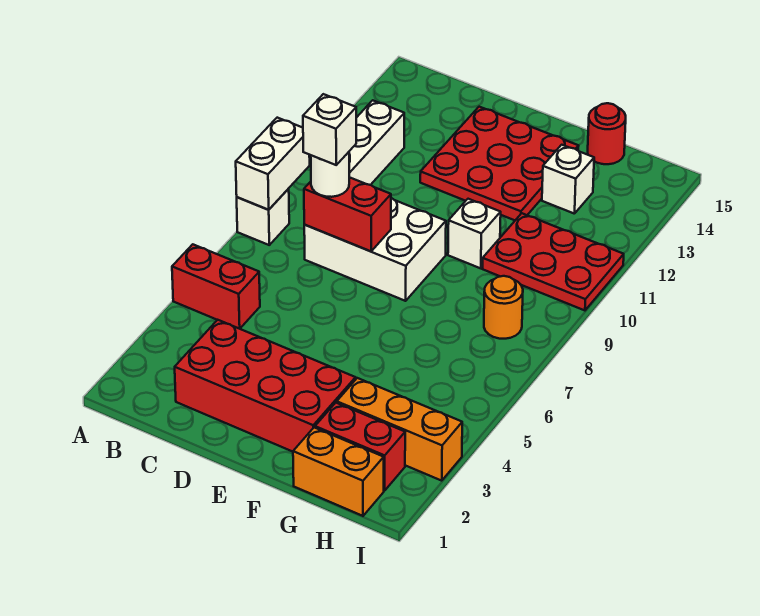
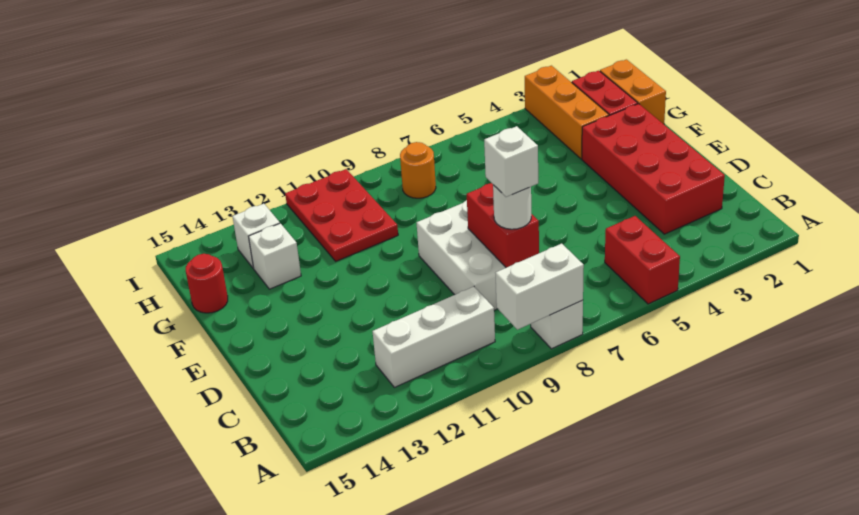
red 3x3 plate [420,107,579,220] -> none
white 1x1 brick [448,199,501,268] -> white 1x1 brick moved to [233,204,280,268]

